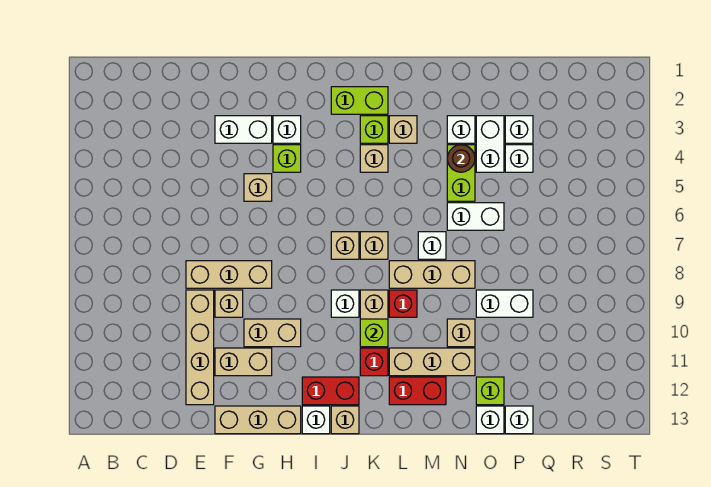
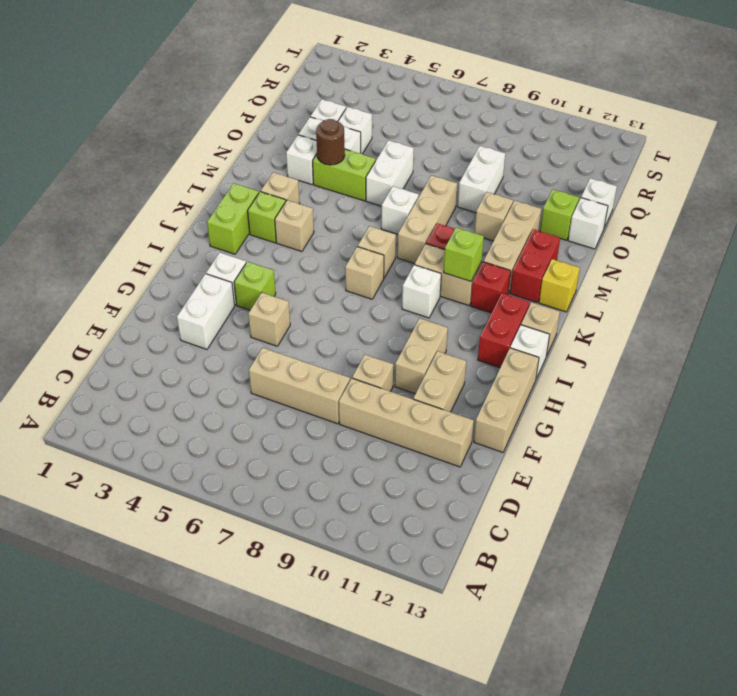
tan 1x3 brick [186,261,272,288] -> tan 1x3 brick turned to [249,348,350,424]
none -> yellow 1x1 brick [539,259,580,312]

